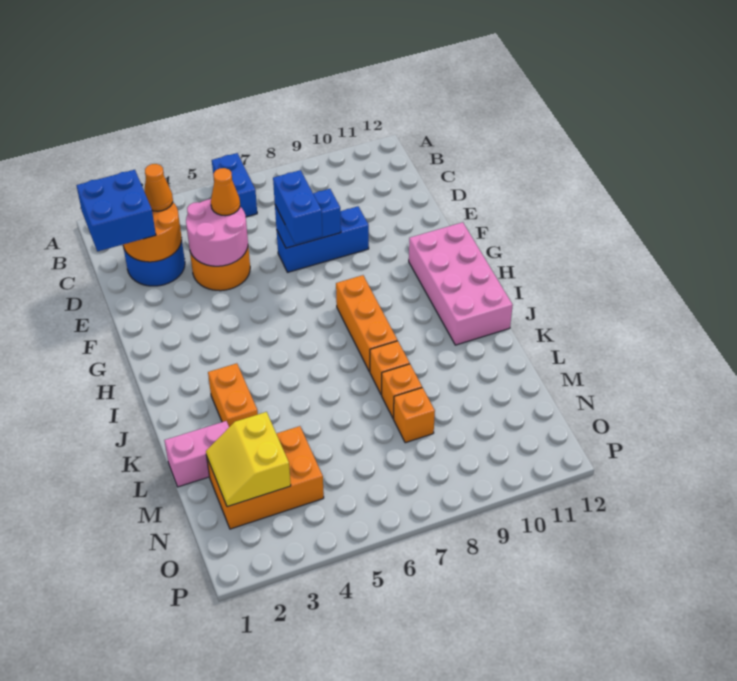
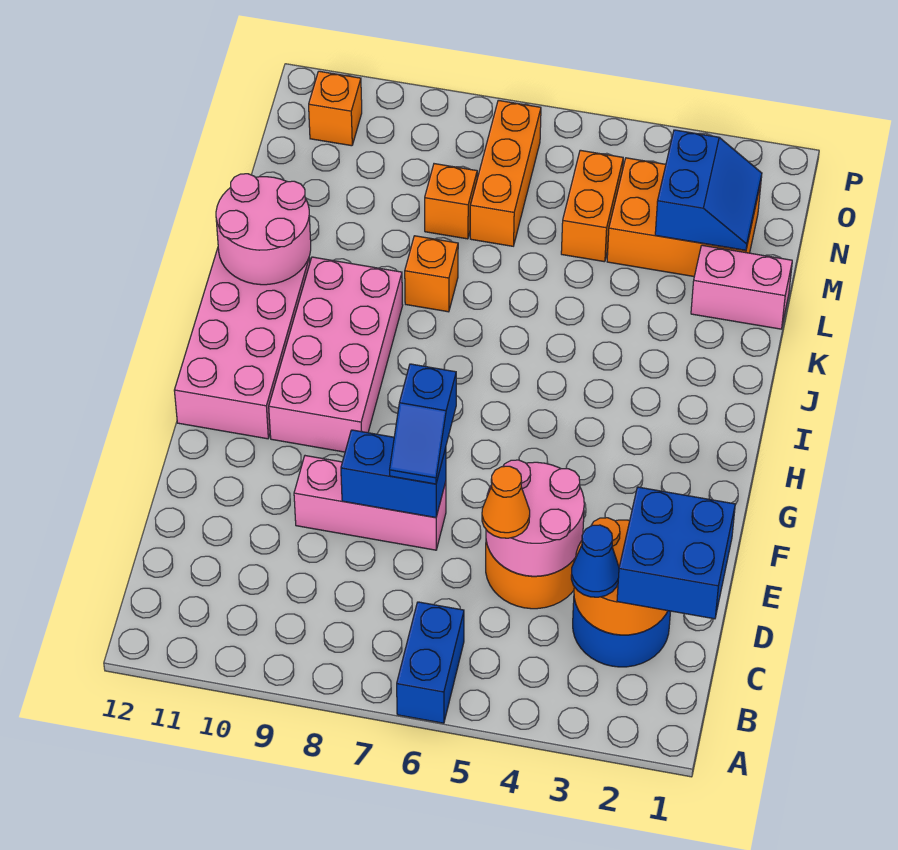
orange 1x1 cone [144,164,173,211] -> blue 1x1 cone [571,525,619,597]
blue 1x3 brick [277,206,369,272] -> pink 1x3 brick [294,456,446,550]
blue 1x2 brick [273,170,323,244] -> blue 1x2 slope [390,364,456,484]
none -> pink 2x4 brick [269,257,403,452]
orange 1x3 brick [336,275,397,372] -> orange 1x3 brick moved to [470,100,541,246]
orange 1x2 brick [208,363,258,427] -> orange 1x2 brick moved to [561,150,623,262]
none -> pink 2x2 round brick [216,174,311,285]
orange 1x1 brick [382,364,422,418] -> orange 1x1 brick moved to [309,71,362,146]
yellow 2x2 slope [206,412,291,507] -> blue 2x2 slope [655,130,762,250]

